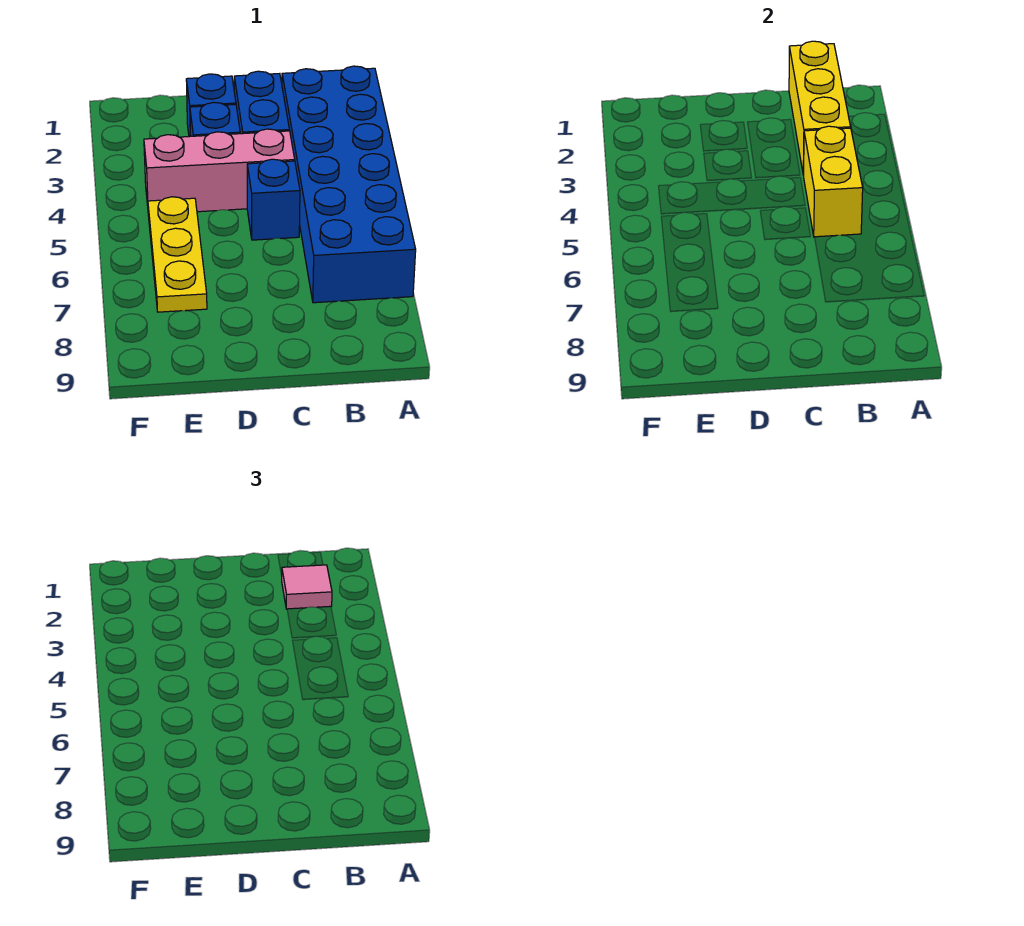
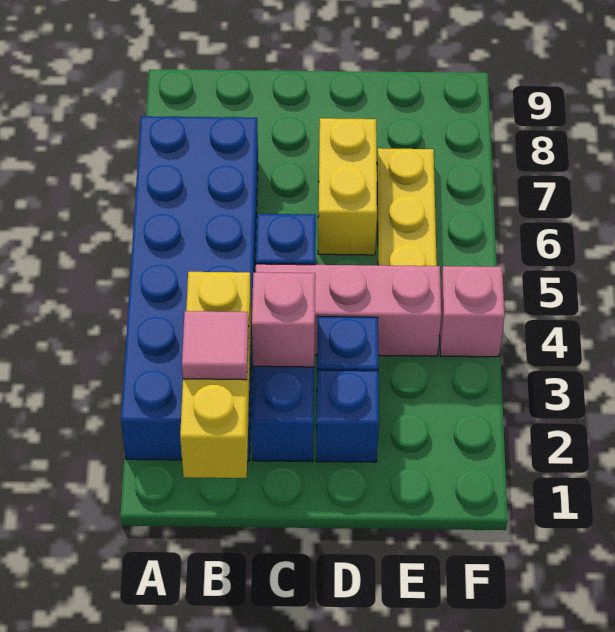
yellow 1x2 brick [804,126,863,237] -> yellow 1x2 brick moved to [318,118,377,255]
none -> pink 1x1 brick [252,272,315,367]
none -> pink 1x1 brick [440,266,505,357]

